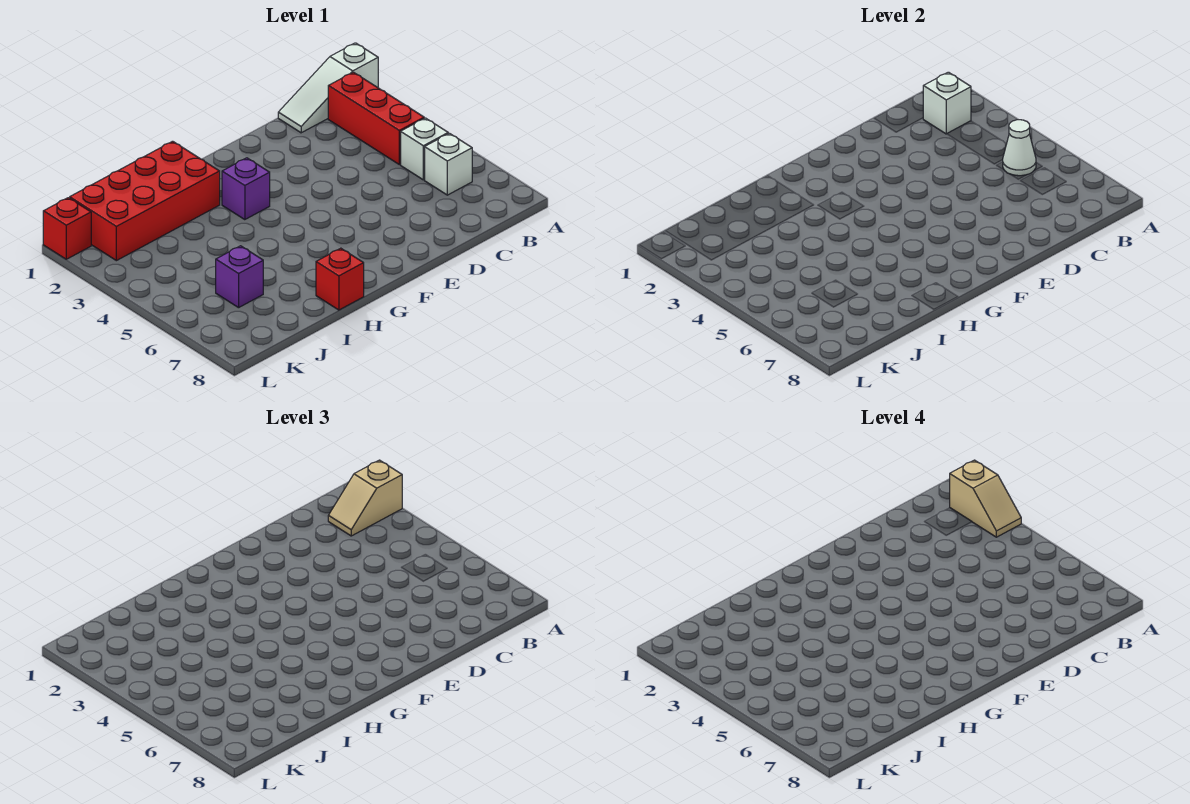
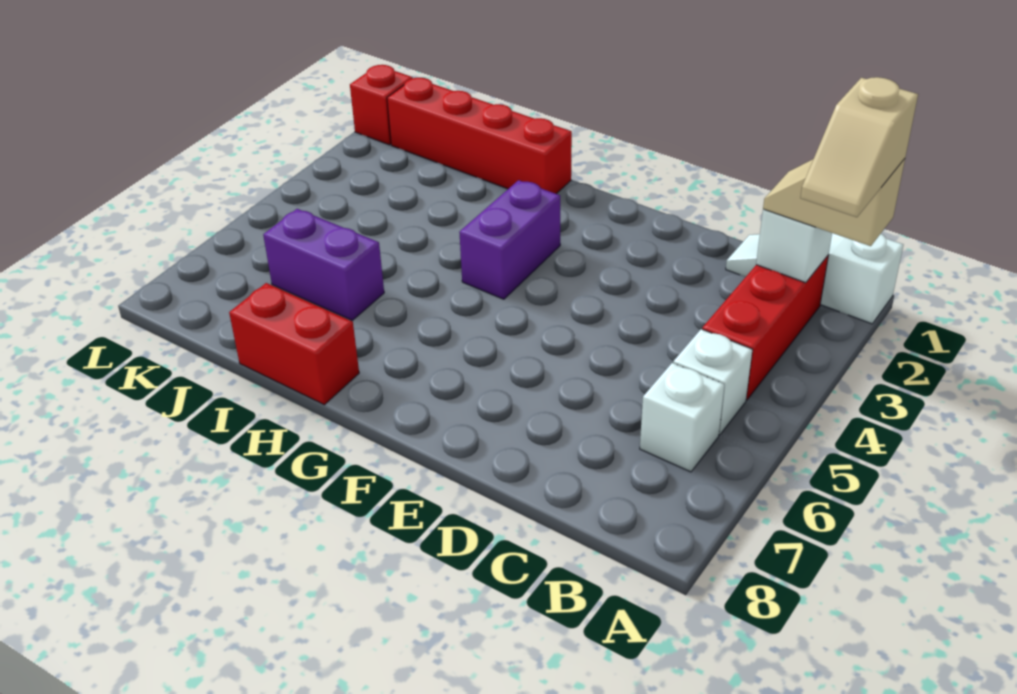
white 1x1 cone [1003,120,1036,176] -> none
purple 1x1 brick [222,158,270,220] -> purple 1x2 brick [459,180,560,299]
red 2x4 brick [70,141,220,261] -> red 1x4 brick [387,78,572,194]
red 1x1 brick [316,248,364,310] -> red 1x2 brick [229,283,359,405]
purple 1x1 brick [216,246,263,308] -> purple 1x2 brick [263,209,384,320]

